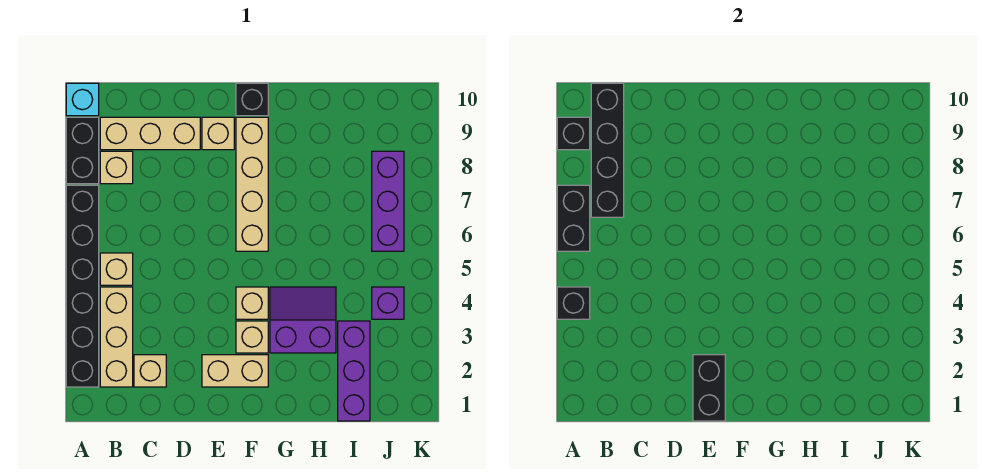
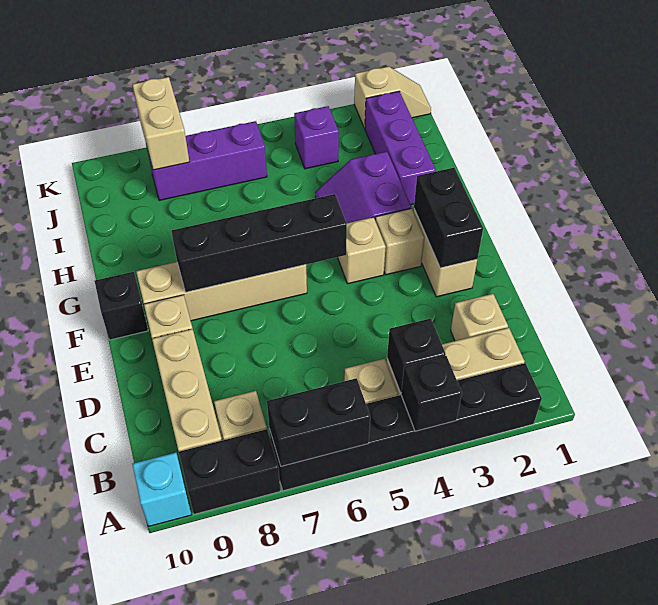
black 1x1 brick [557,117,590,150] -> black 1x1 brick moved to [387,319,446,393]
black 1x4 brick [591,83,624,217] -> black 1x4 brick moved to [171,194,347,292]
black 1x2 brick [693,355,725,421] -> black 1x2 brick turned to [414,168,483,268]
purple 1x3 brick [338,321,370,421] -> purple 1x3 brick turned to [365,91,436,205]
none -> tan 1x2 brick [132,77,189,170]
none -> tan 1x2 slope [354,67,431,128]

